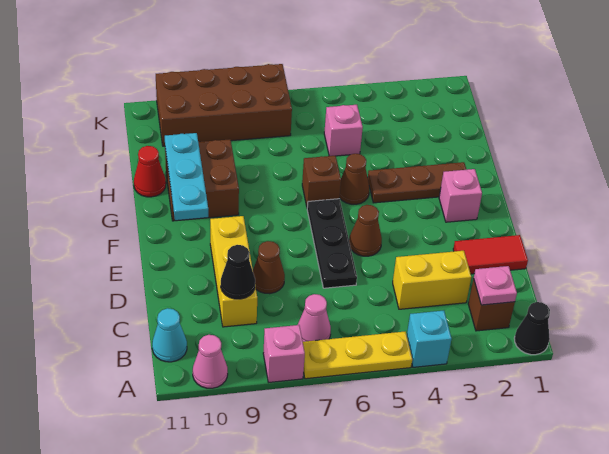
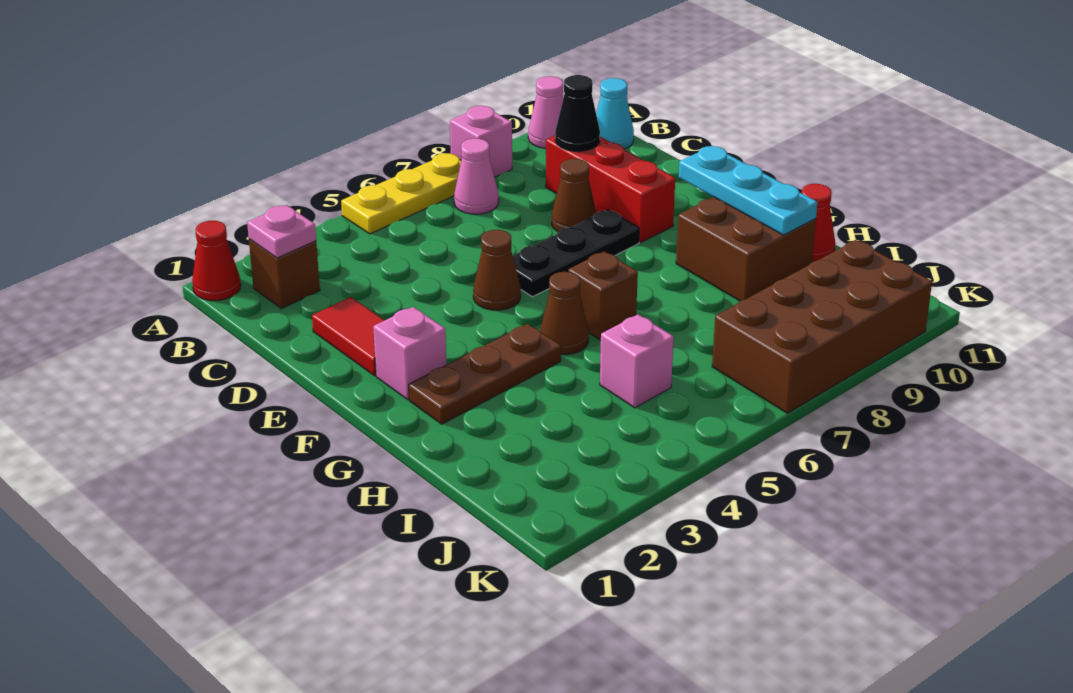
black 1x1 cone [514,302,550,355] -> red 1x1 cone [192,221,241,301]
cyan 1x1 brick [407,311,452,367] -> none
yellow 1x2 brick [393,251,471,309] -> none
yellow 1x3 brick [210,216,257,327] -> red 1x3 brick [546,136,675,243]
red 1x2 tile [453,235,528,274] -> red 1x2 tile turned to [312,297,384,376]
black 1x3 plate [307,199,357,288] -> black 1x3 plate turned to [513,210,639,297]

